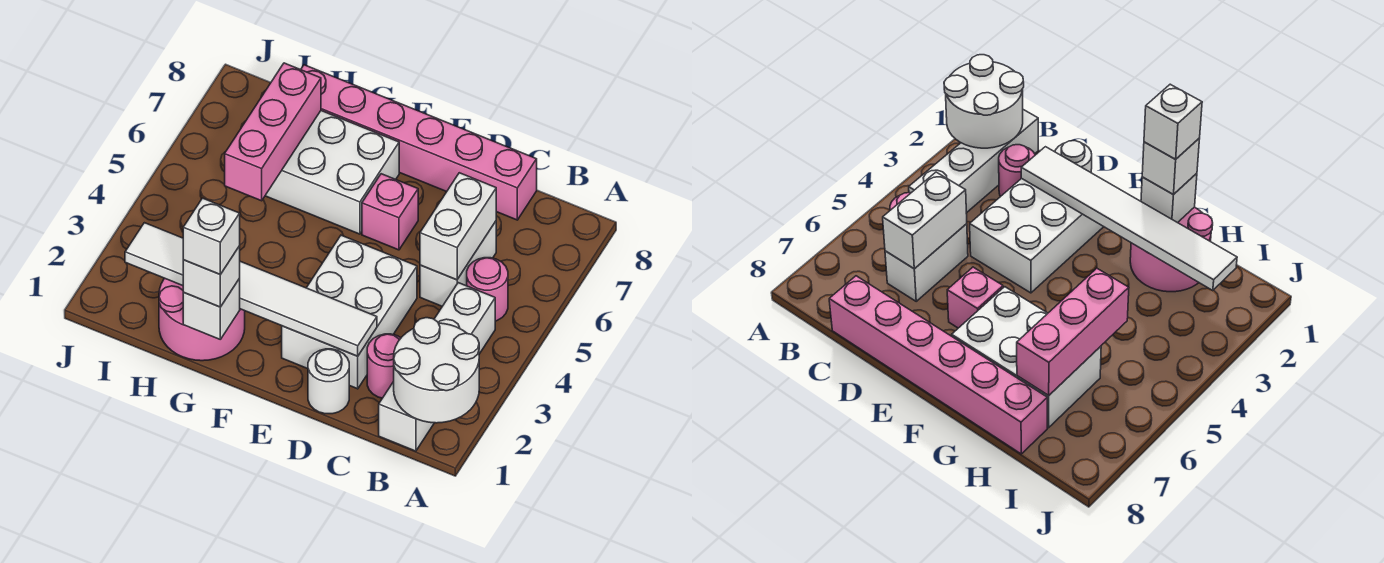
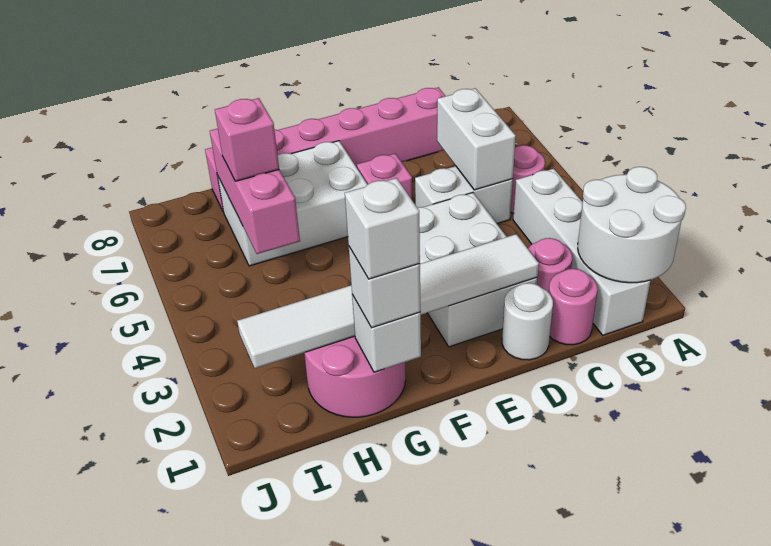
none -> pink 1x1 round brick [549,269,598,345]
white 1x2 brick [420,221,496,306] -> white 1x2 brick turned to [415,166,513,224]
none -> pink 1x1 brick [215,98,279,181]

